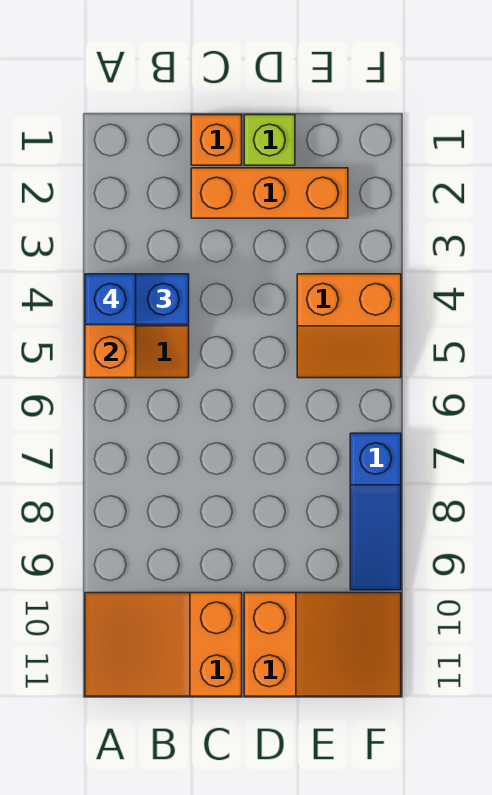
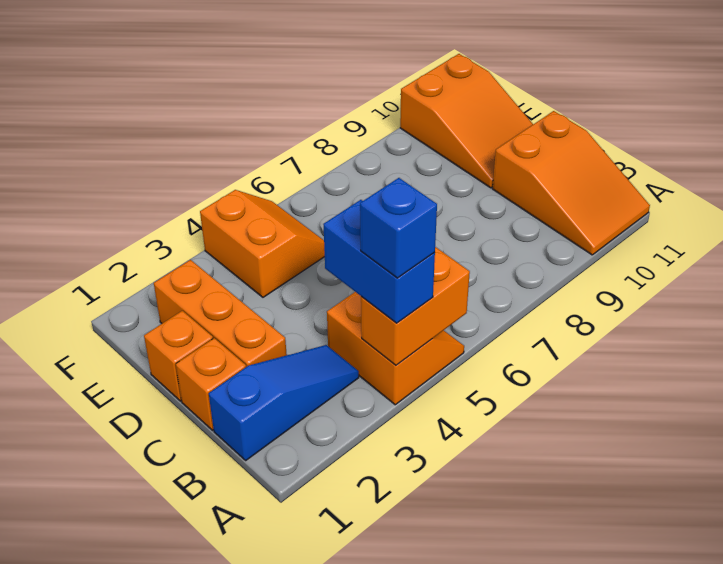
lime 1x1 brick [244,115,295,165] -> orange 1x1 brick [144,311,213,401]
orange 2x3 slope [244,593,401,696] -> orange 2x3 slope turned to [400,54,533,188]
blue 1x3 slope [350,433,401,590] -> blue 1x3 slope moved to [209,345,359,460]

